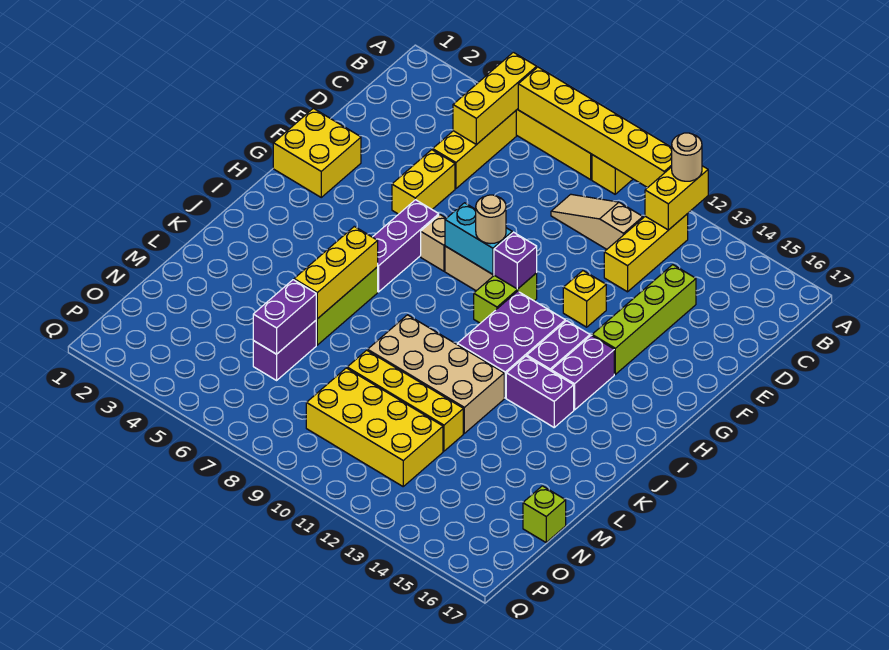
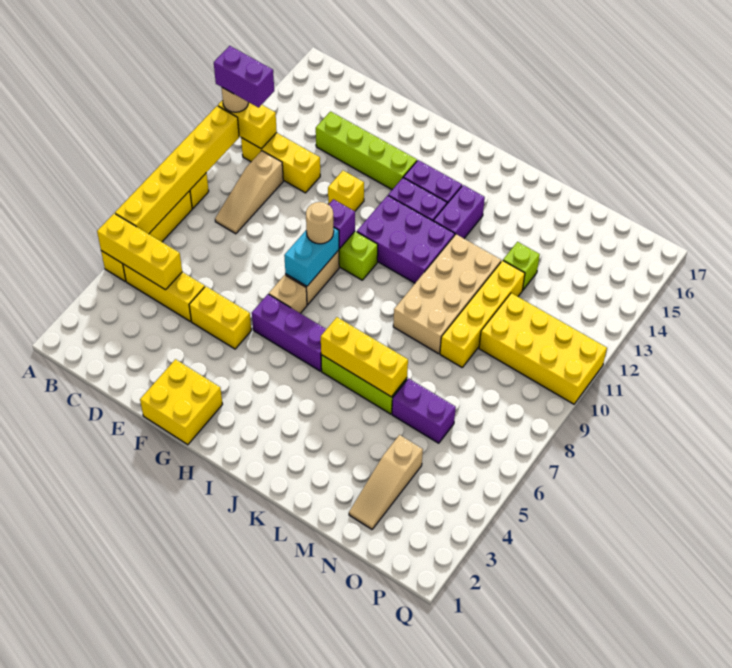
purple 1x2 brick [253,280,316,354] -> purple 1x2 brick moved to [214,46,274,108]
none -> tan 1x3 slope [349,435,423,529]
yellow 2x4 brick [306,368,443,486] -> yellow 2x4 brick turned to [479,293,607,404]
lime 1x1 brick [523,486,566,542] -> lime 1x1 brick moved to [503,242,540,290]

